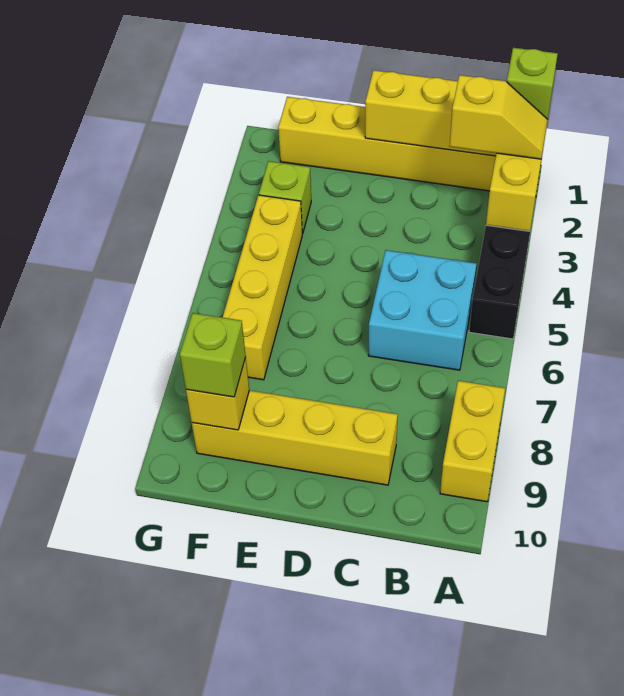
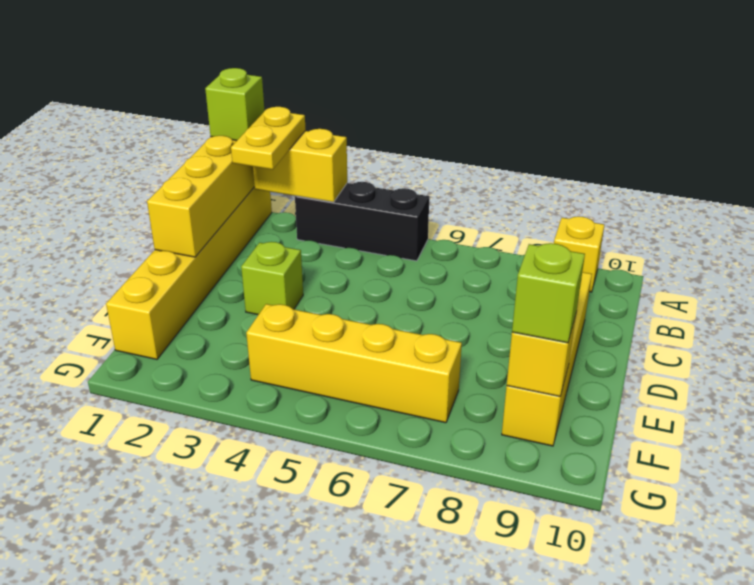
yellow 1x2 slope [449,75,548,159] -> yellow 1x2 plate [231,107,306,170]
yellow 1x2 brick [440,381,505,502] -> yellow 1x1 brick [554,216,604,292]
cyan 2x2 brick [368,250,477,370] -> none
lime 1x1 brick [259,161,311,234] -> lime 1x1 brick moved to [241,242,303,315]

